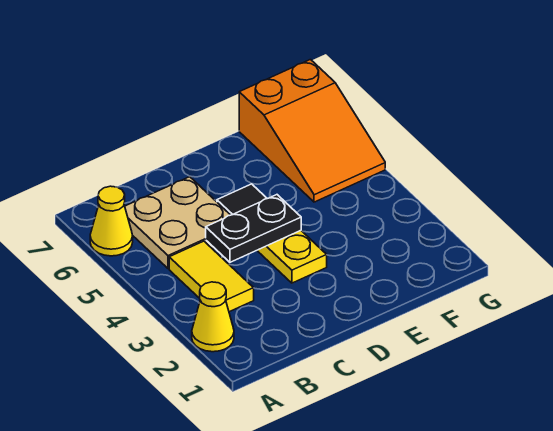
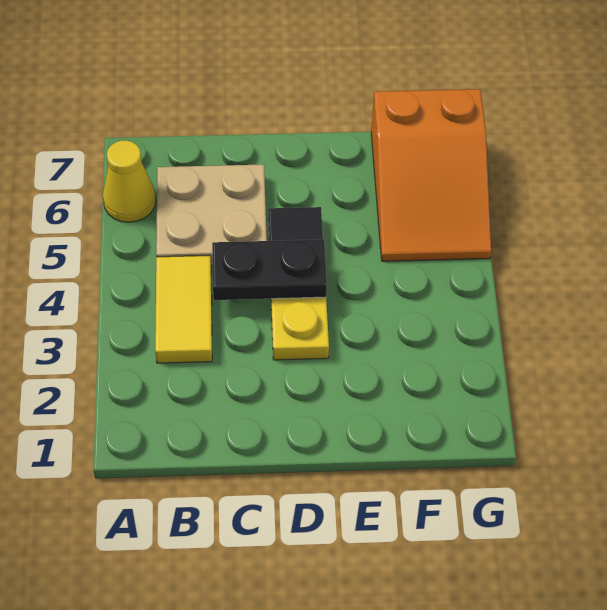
yellow 1x1 cone [192,282,234,352] -> none

